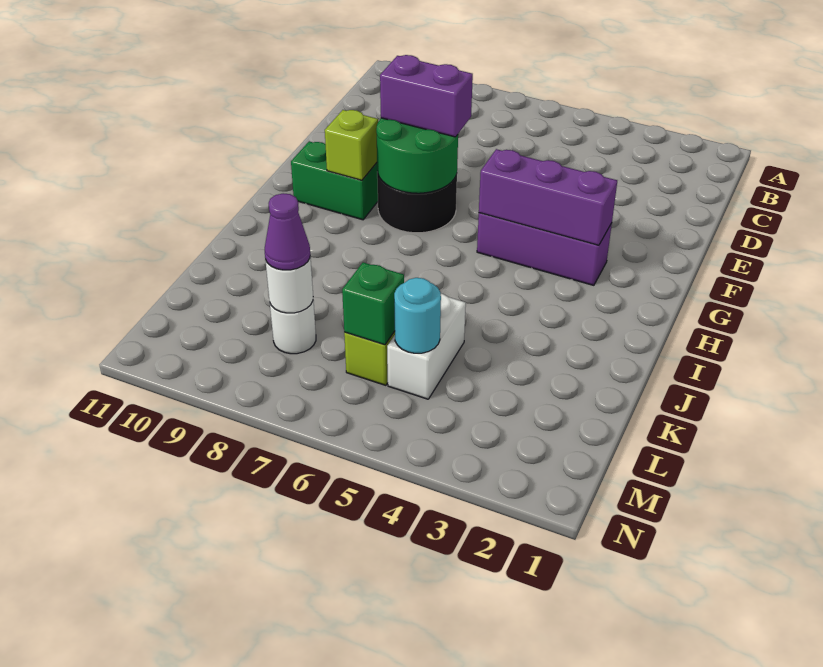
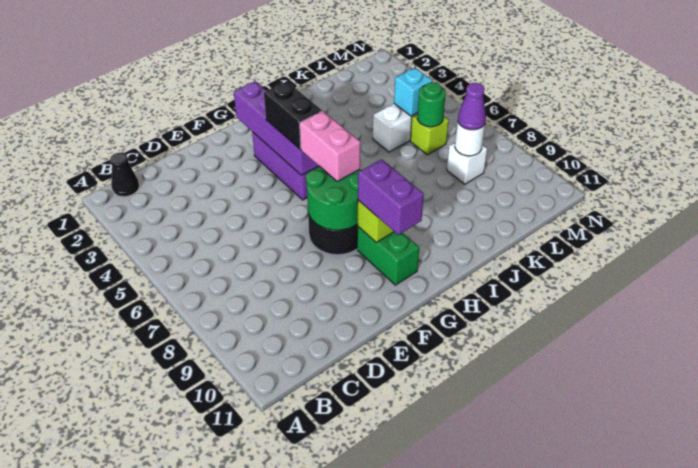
none -> black 1x1 cone [110,153,139,197]
purple 1x2 brick [380,55,473,137] -> purple 1x2 brick moved to [358,159,424,235]
purple 1x3 brick [479,149,617,245] -> purple 1x4 brick [234,81,319,175]
none -> black 1x2 brick [264,81,322,149]
none -> pink 1x2 brick [300,111,360,181]
cyan 1x1 round brick [394,278,441,353] -> cyan 1x1 brick [394,68,432,116]
green 1x1 brick [342,262,404,345] -> green 1x1 round brick [417,83,446,127]
white 1x1 round brick [270,300,316,354] -> white 1x1 brick [447,143,487,184]

